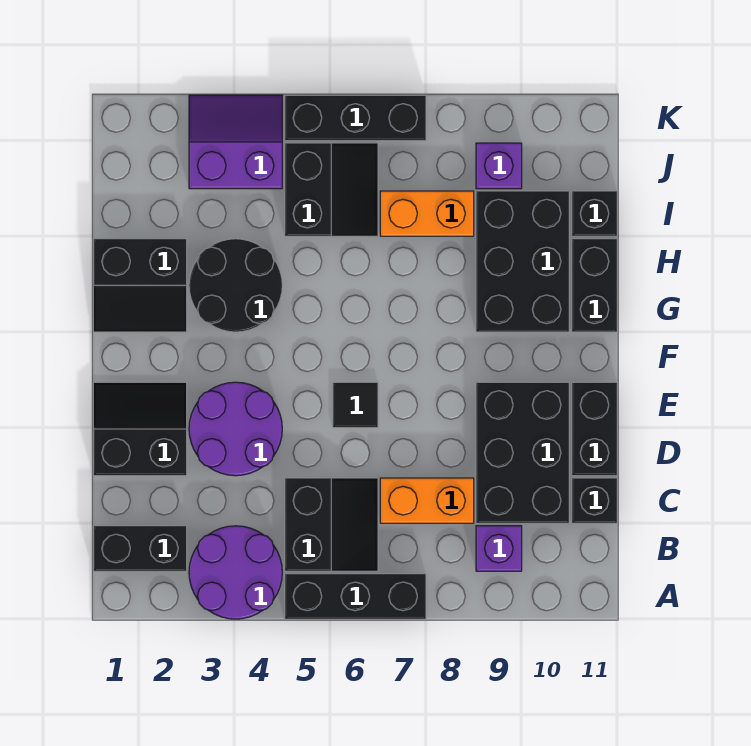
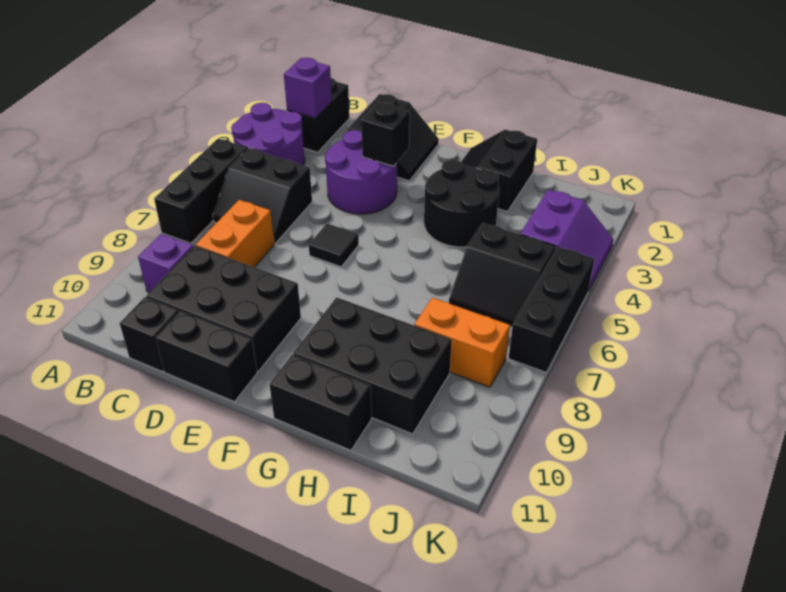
orange 1x2 brick [380,191,474,236] -> orange 1x2 brick turned to [414,298,510,387]
black 1x1 brick [572,191,617,236] -> black 1x1 brick moved to [361,102,410,166]
purple 1x1 brick [476,143,522,189] -> purple 1x1 brick moved to [284,58,332,118]

